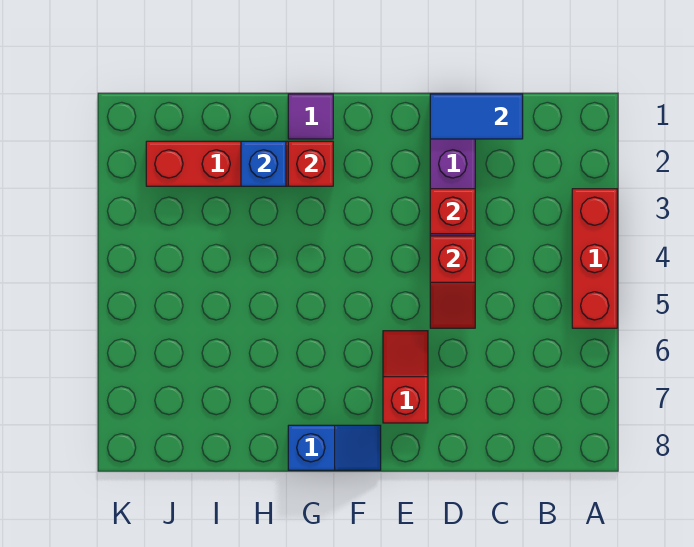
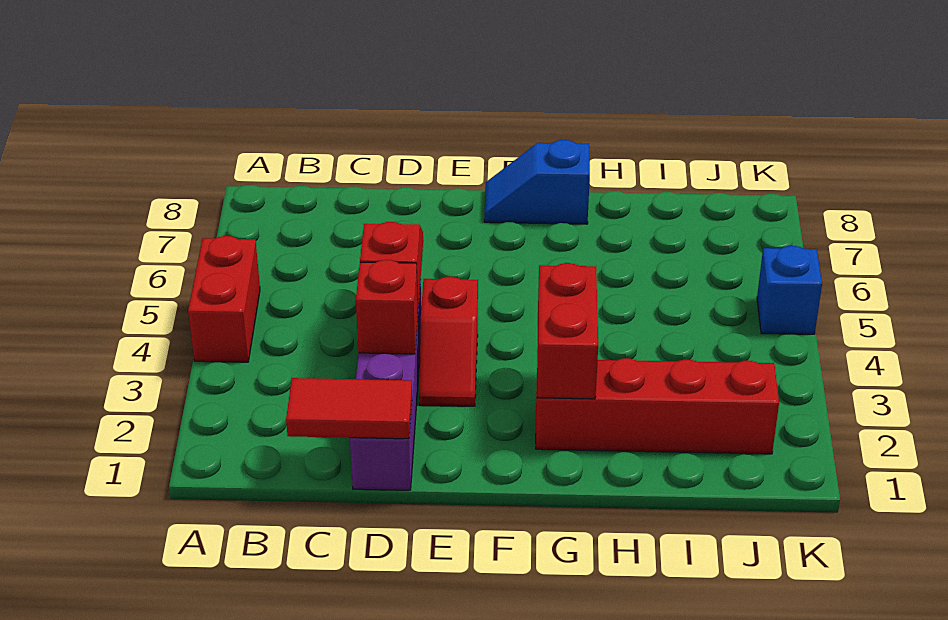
red 1x3 brick [572,189,617,328] -> red 1x2 brick [188,236,260,362]
blue 1x2 tile [430,94,523,139] -> red 1x2 tile [286,378,412,439]
red 1x2 slope [383,331,428,423] -> red 1x2 slope moved to [419,277,478,406]
purple 1x1 tile [288,94,333,139] -> none
red 1x1 brick [288,141,333,186] -> red 1x2 brick [537,263,598,399]
blue 1x1 brick [241,141,286,186] -> blue 1x1 brick moved to [757,246,822,334]

